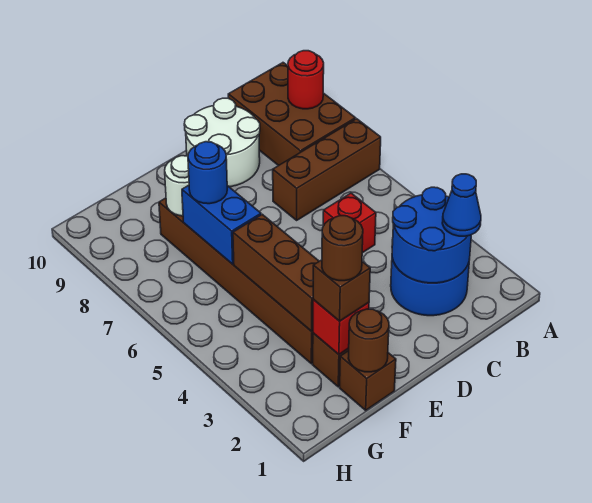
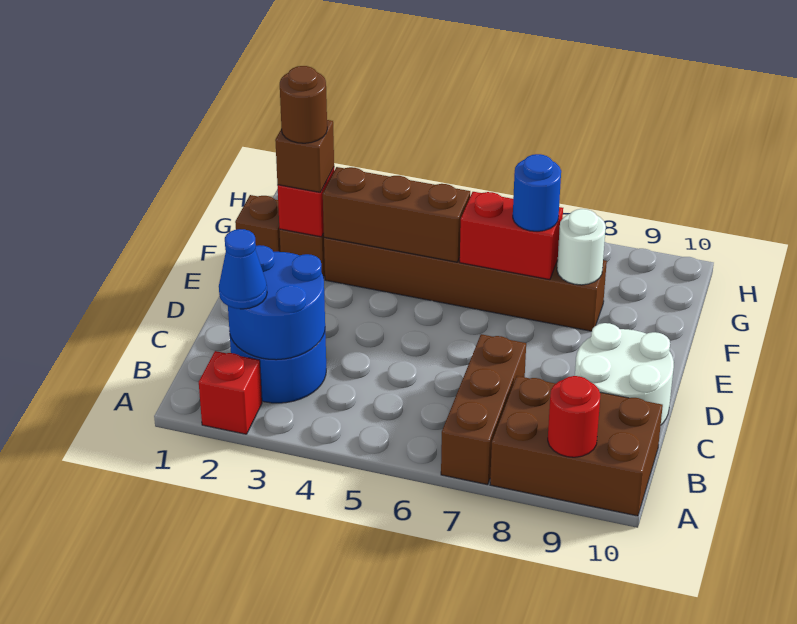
red 1x1 brick [323,193,376,253] -> red 1x1 brick moved to [199,351,262,434]
brown 1x1 round brick [348,309,389,372] -> none
blue 1x2 brick [182,185,261,264] -> red 1x2 brick [460,192,563,280]

